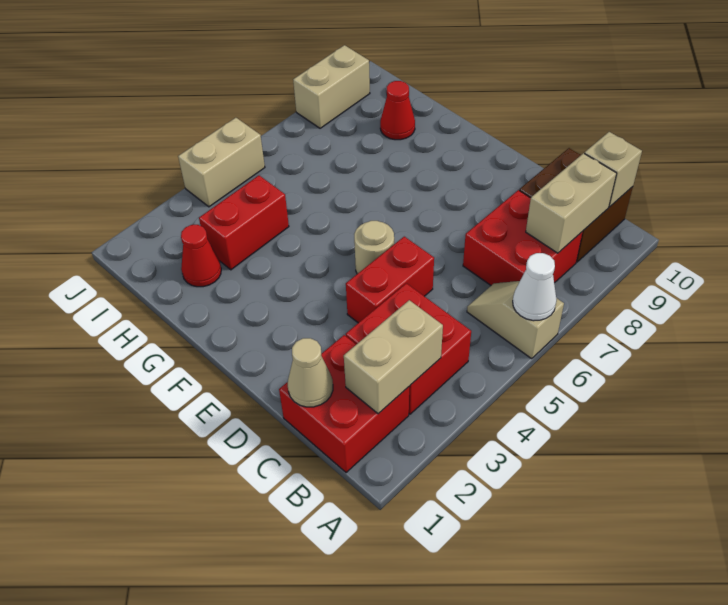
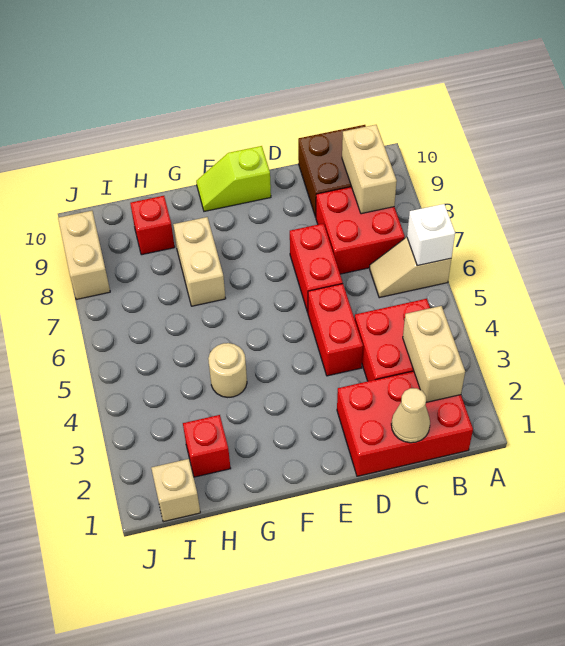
white 1x1 cone [513,253,557,321] -> white 1x1 brick [407,204,455,266]
red 2x2 brick [279,335,409,473] -> red 2x3 brick [337,371,473,476]
tan 1x1 brick [584,132,642,207] -> tan 1x1 brick moved to [151,459,200,522]
tan 1x1 round brick [354,221,394,274] -> tan 1x1 round brick moved to [208,343,247,397]
none -> lime 1x2 slope [196,146,271,211]
red 1x1 cone [181,225,221,287] -> red 1x1 brick [183,415,231,477]
red 1x2 brick [199,176,289,270] -> red 1x2 brick moved to [290,223,343,312]
red 1x1 cone [380,81,415,140] -> red 1x1 brick [130,196,175,255]
tan 1x2 brick [178,118,265,207] -> tan 1x2 brick moved to [173,217,226,306]

